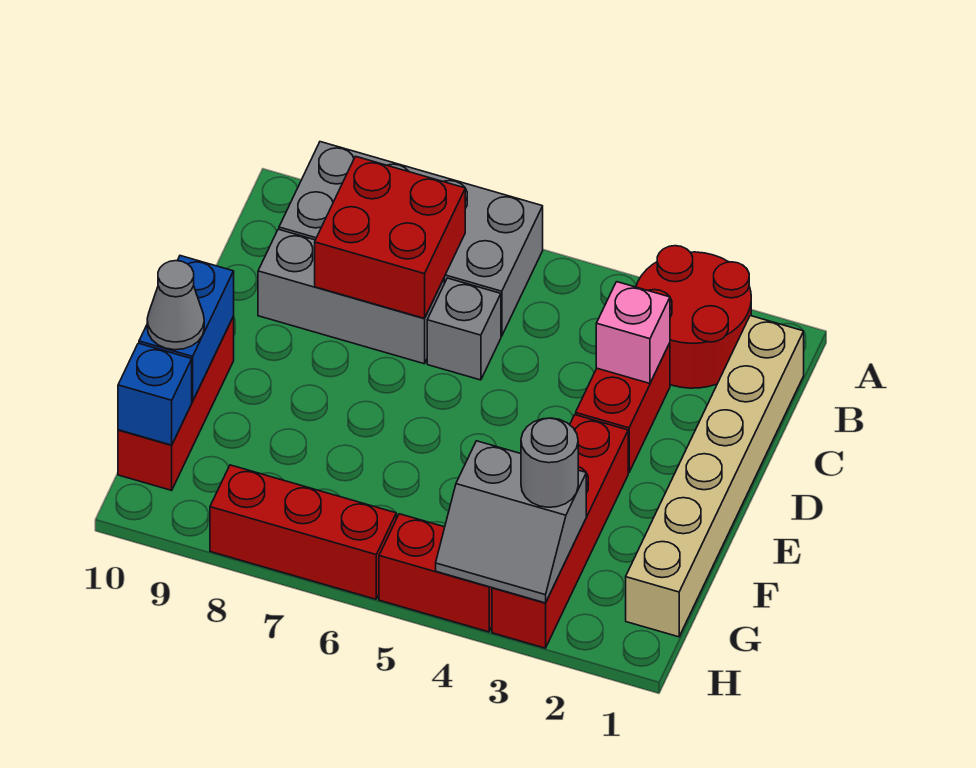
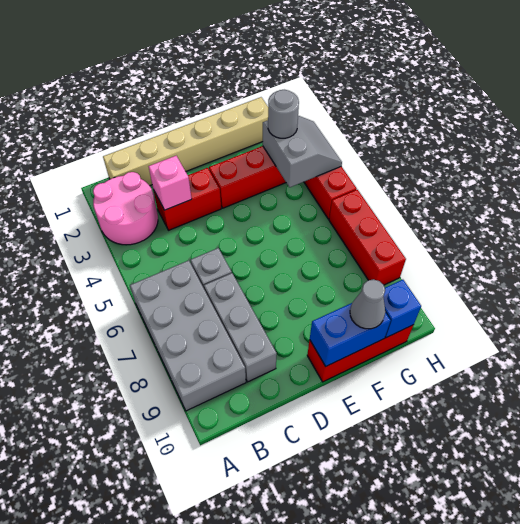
red 2x2 round brick [636,246,751,388] -> pink 2x2 round brick [93,172,158,245]
red 2x2 brick [315,156,465,318] -> none

